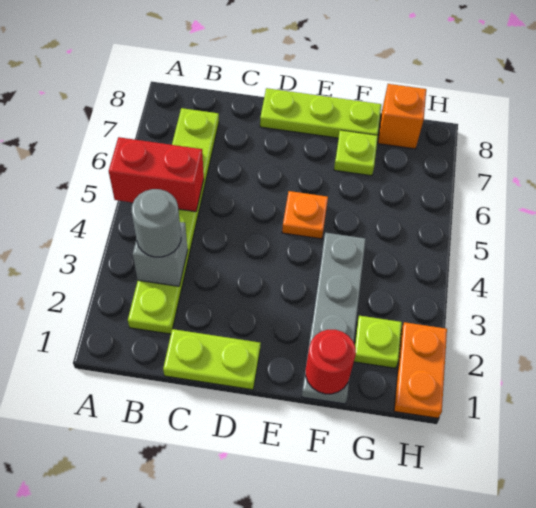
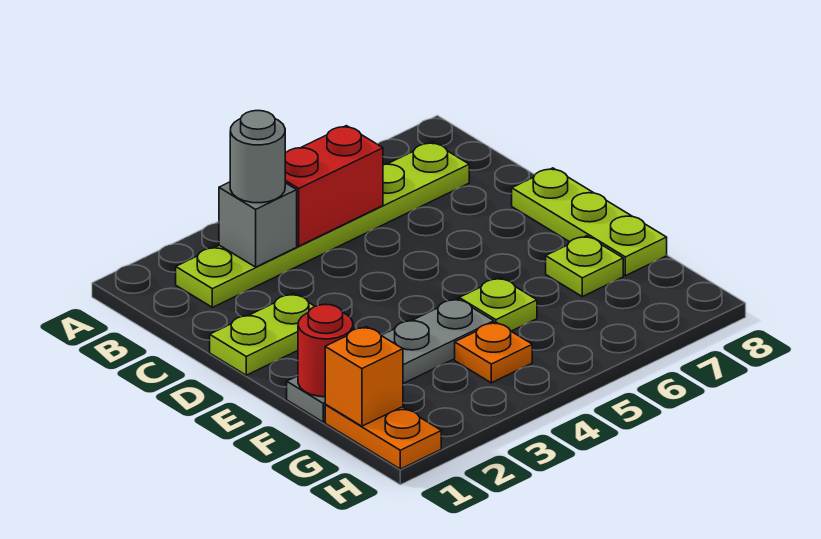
red 1x2 brick [109,137,204,212] -> red 1x2 brick turned to [285,126,383,246]
lime 1x2 plate [163,329,260,390] -> lime 1x2 plate turned to [210,294,315,375]
orange 1x1 plate [282,191,328,239] -> orange 1x1 plate moved to [455,322,532,383]
lime 1x1 plate [354,316,402,368] -> lime 1x1 plate moved to [459,278,537,331]
orange 1x1 brick [378,84,426,149] -> orange 1x1 brick moved to [325,327,403,426]
orange 1x2 plate [394,322,447,418] -> orange 1x2 plate turned to [325,405,441,469]

